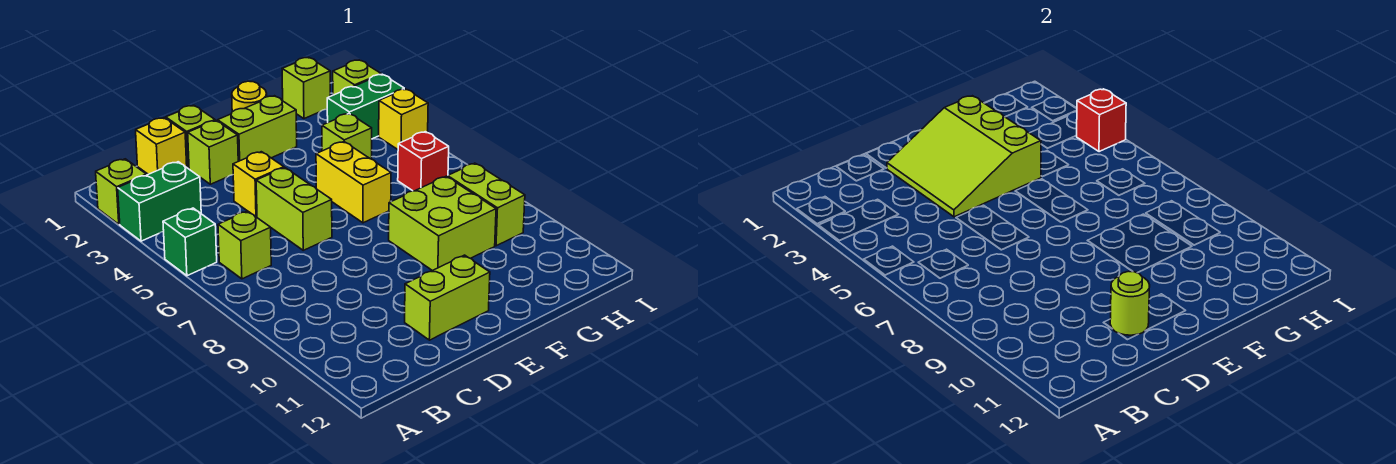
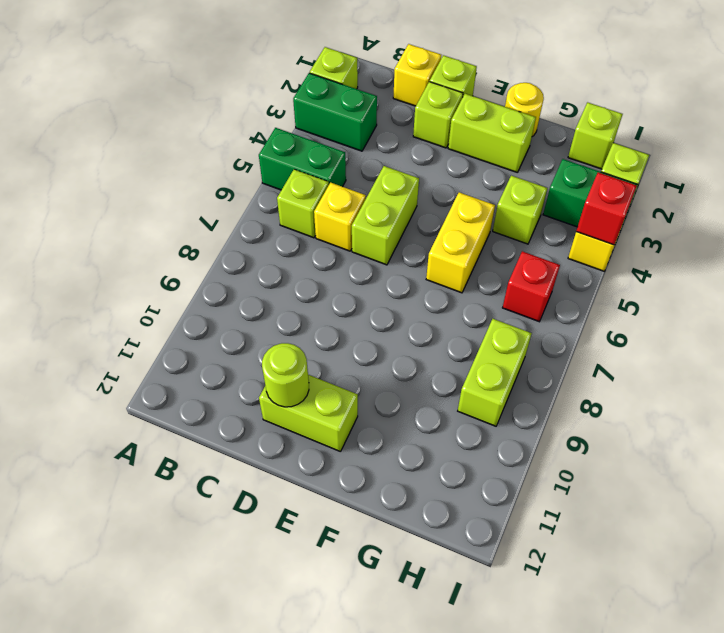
green 1x1 brick [163,208,217,276] -> green 1x2 brick [259,128,346,190]
lime 3x3 slope [887,96,1041,217] -> none
yellow 1x1 brick [233,152,284,217] -> yellow 1x1 brick moved to [314,183,366,251]
lime 2x2 brick [389,176,496,271] -> none

